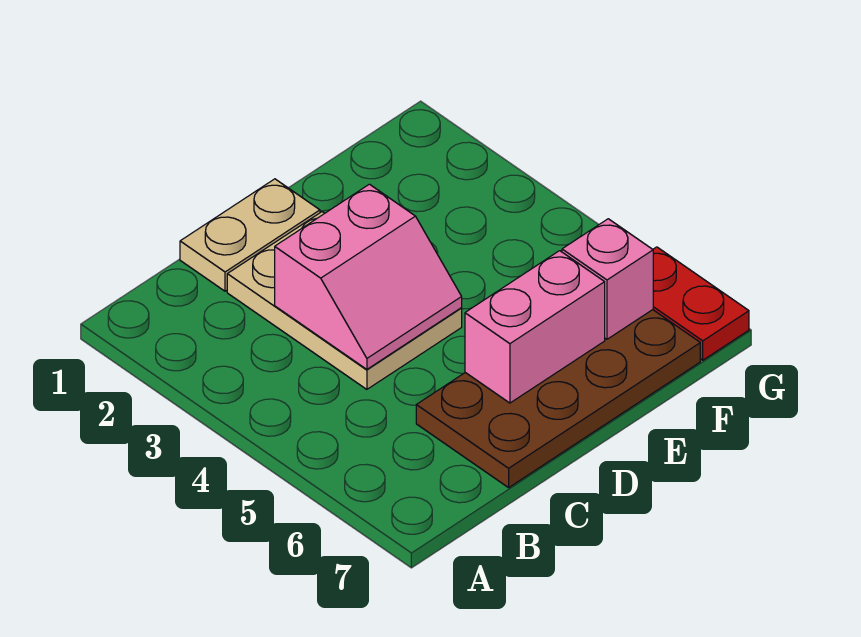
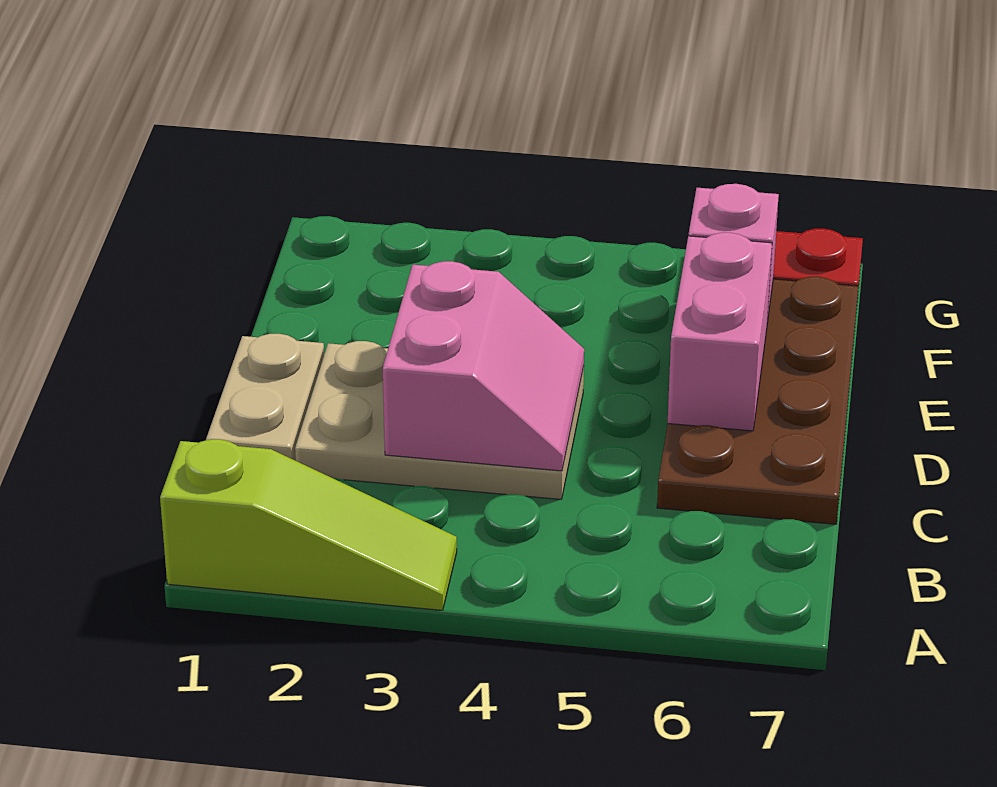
none -> lime 1x3 slope [160,439,457,610]

